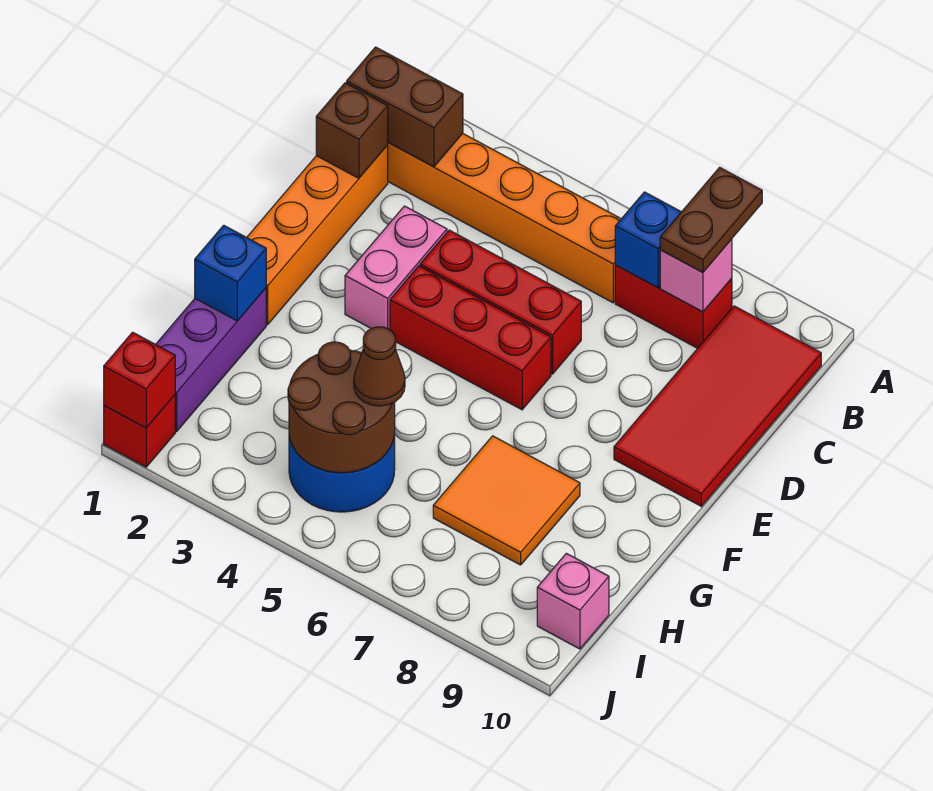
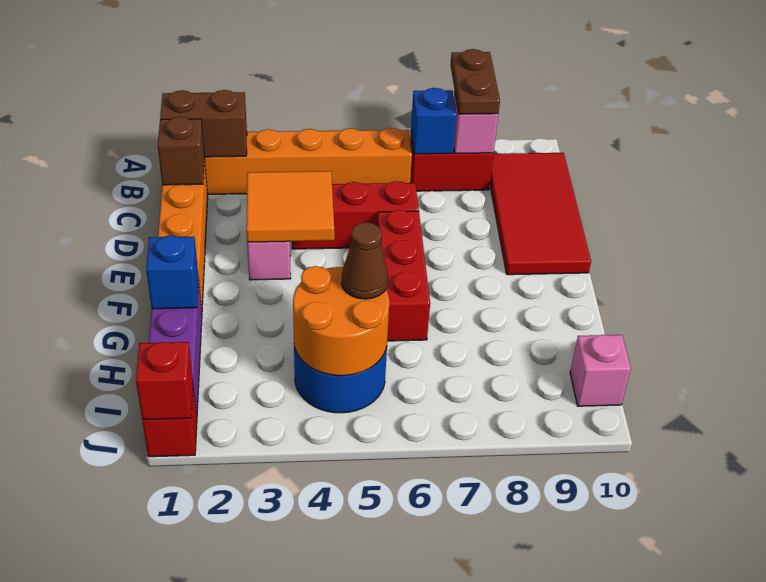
red 1x3 brick [390,266,551,410] -> red 1x3 brick turned to [377,210,430,341]
orange 2x2 tile [433,436,580,565] -> orange 2x2 tile moved to [246,171,334,242]
brown 2x2 round brick [288,342,395,473] -> orange 2x2 round brick [293,266,389,376]

